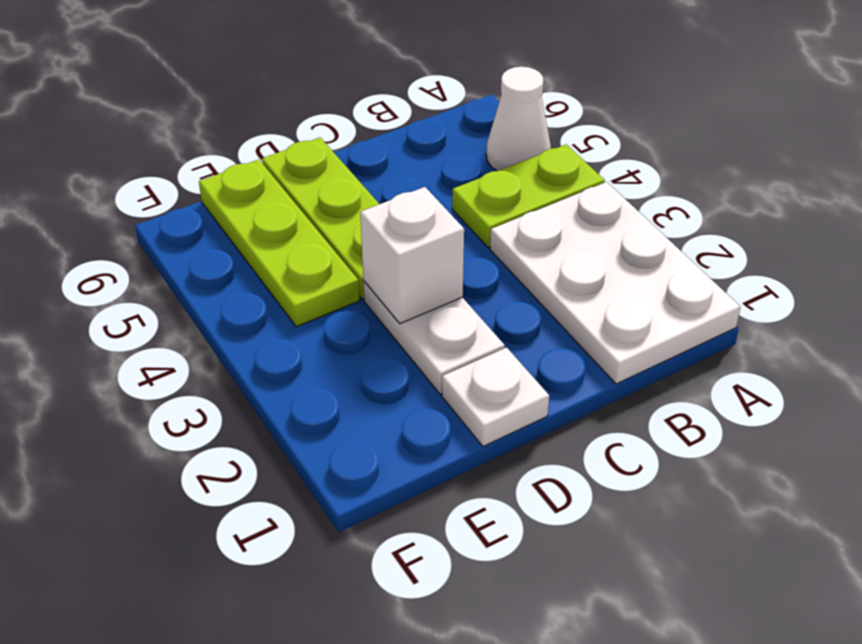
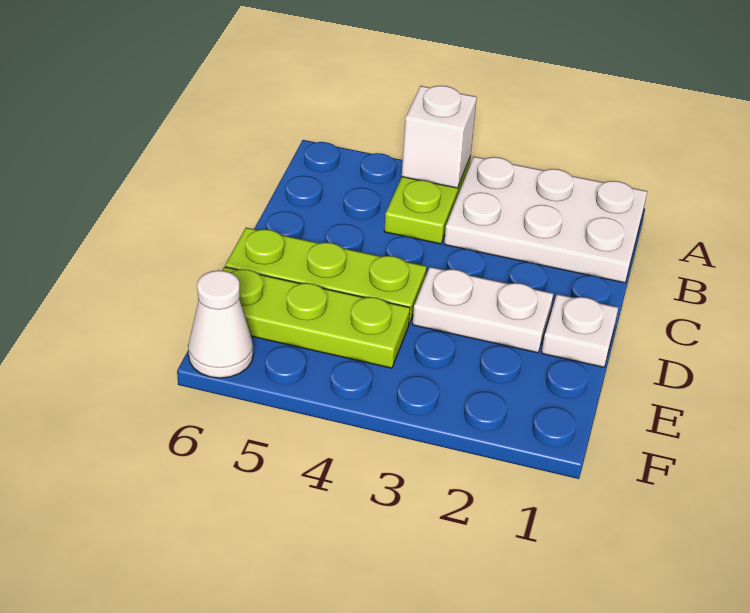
white 1x1 cone [486,67,551,171] -> white 1x1 cone moved to [188,270,253,378]
white 1x1 brick [360,187,464,324] -> white 1x1 brick moved to [402,86,477,188]

